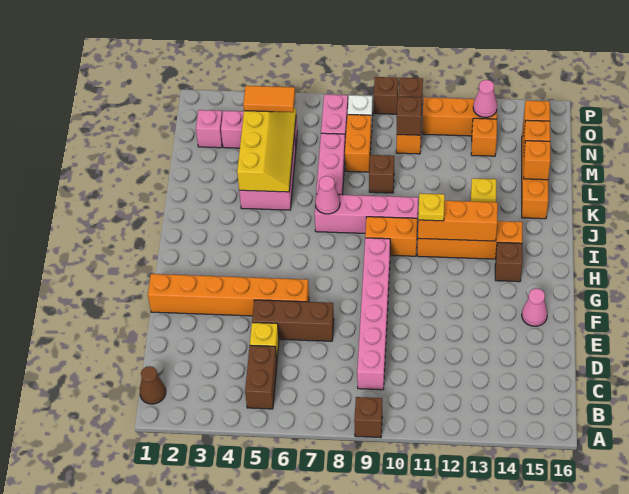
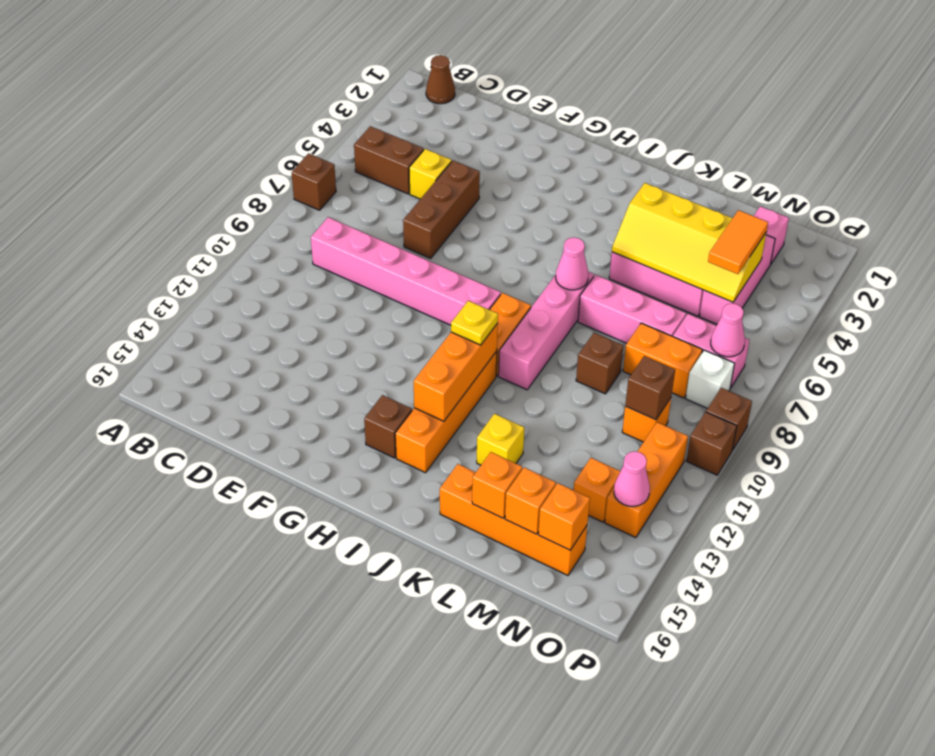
brown 1x1 brick [354,397,382,438] -> brown 1x1 brick moved to [292,153,336,210]
orange 1x6 brick [148,274,309,316] -> none
pink 1x1 cone [522,289,547,326] -> pink 1x1 cone moved to [711,303,745,357]

